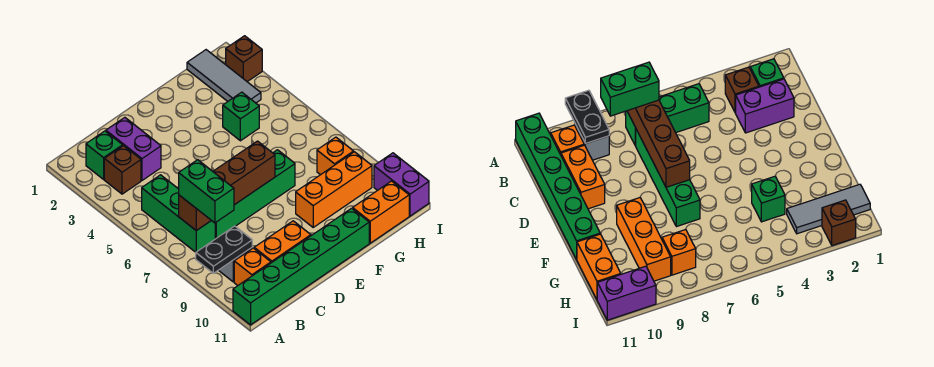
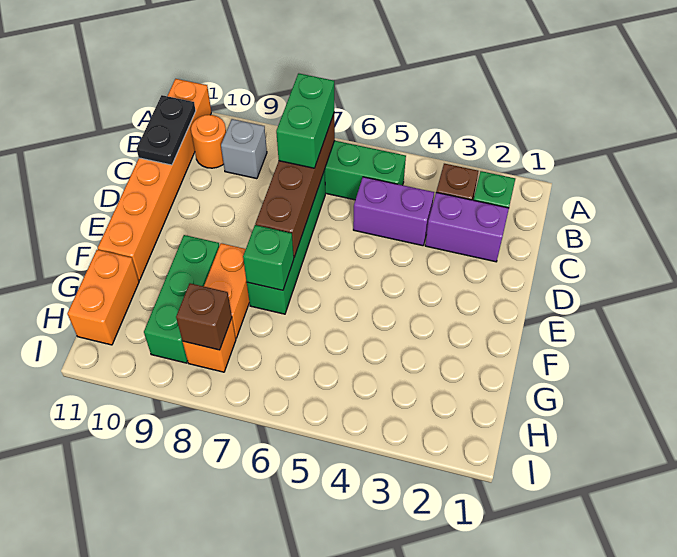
black 1x2 plate [196,226,252,273] -> black 1x2 plate moved to [137,95,196,165]
green 1x6 brick [233,208,369,325] -> orange 1x6 brick [98,79,211,280]
green 1x2 brick [179,160,234,223] -> green 1x2 brick turned to [276,73,334,168]
orange 1x1 brick [234,248,271,285] -> orange 1x1 round brick [191,115,226,168]
orange 1x2 brick [254,221,311,263] -> orange 1x2 brick moved to [204,243,249,338]
orange 1x3 brick [296,152,372,227] -> green 1x3 brick [144,235,219,363]
green 1x1 brick [223,92,259,141] -> green 1x1 brick moved to [243,225,294,290]
grey 1x3 tile [187,50,261,103] -> none
brown 1x1 brick [226,36,262,82] -> brown 1x1 brick moved to [176,283,232,350]
purple 1x2 brick [374,153,429,216] -> purple 1x2 brick moved to [353,177,434,246]

